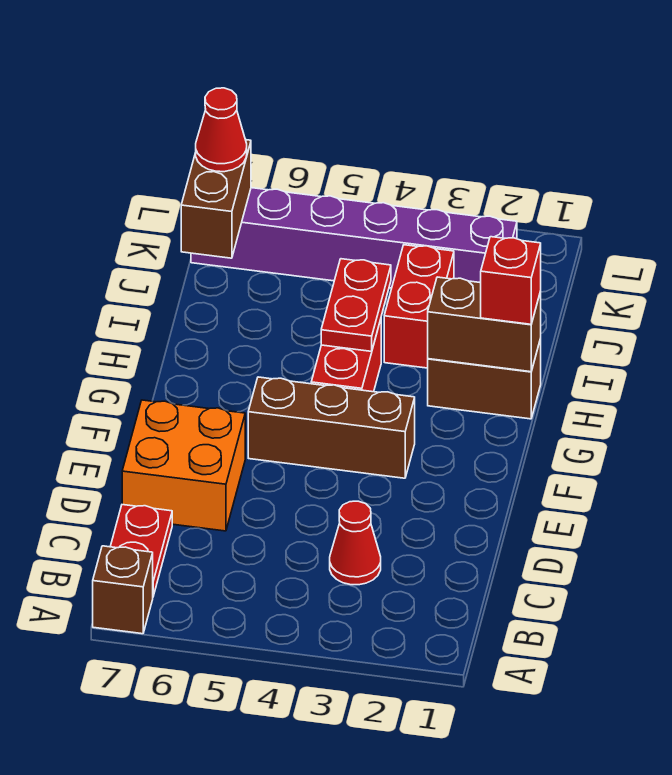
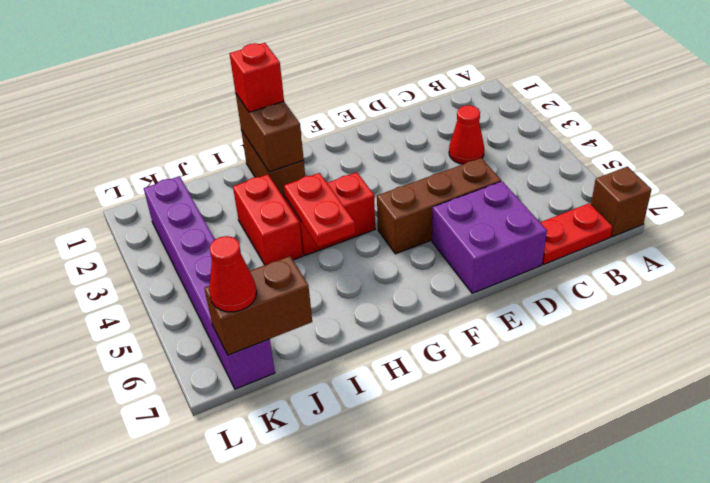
orange 2x2 brick [122,400,245,531] -> purple 2x2 brick [432,181,547,293]
brown 1x3 brick [248,377,415,478] -> brown 1x3 brick turned to [377,158,501,254]
red 1x2 plate [321,259,391,351] -> red 1x2 plate turned to [284,173,355,247]
red 1x2 brick [384,245,454,368] -> red 1x2 brick turned to [233,174,303,265]

